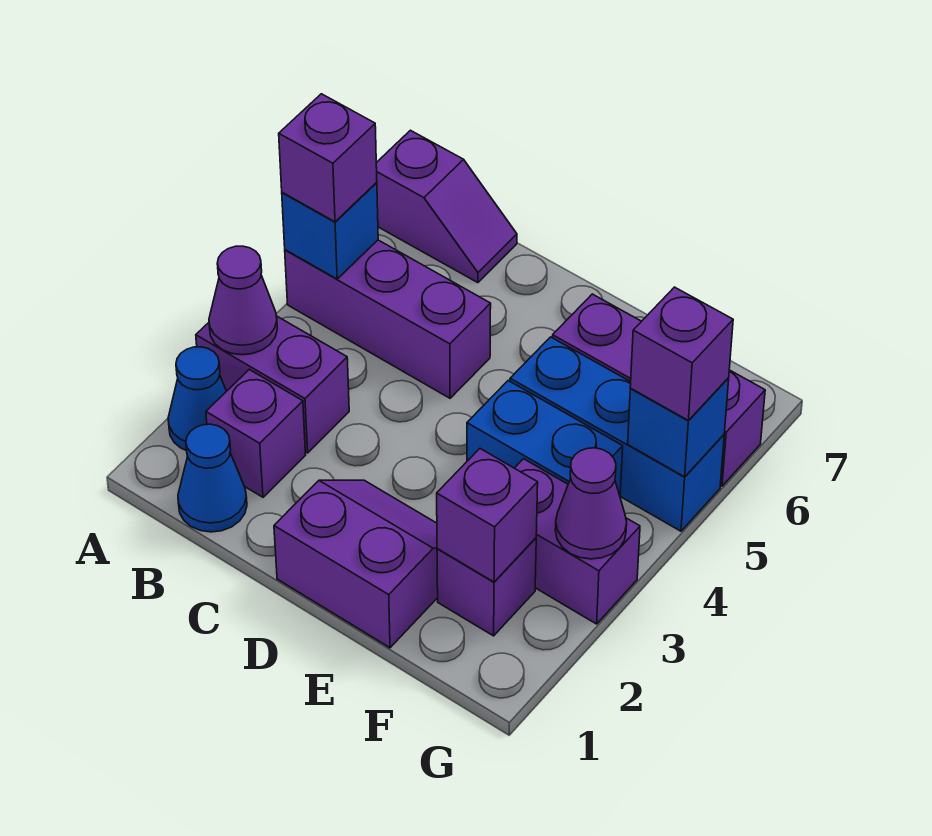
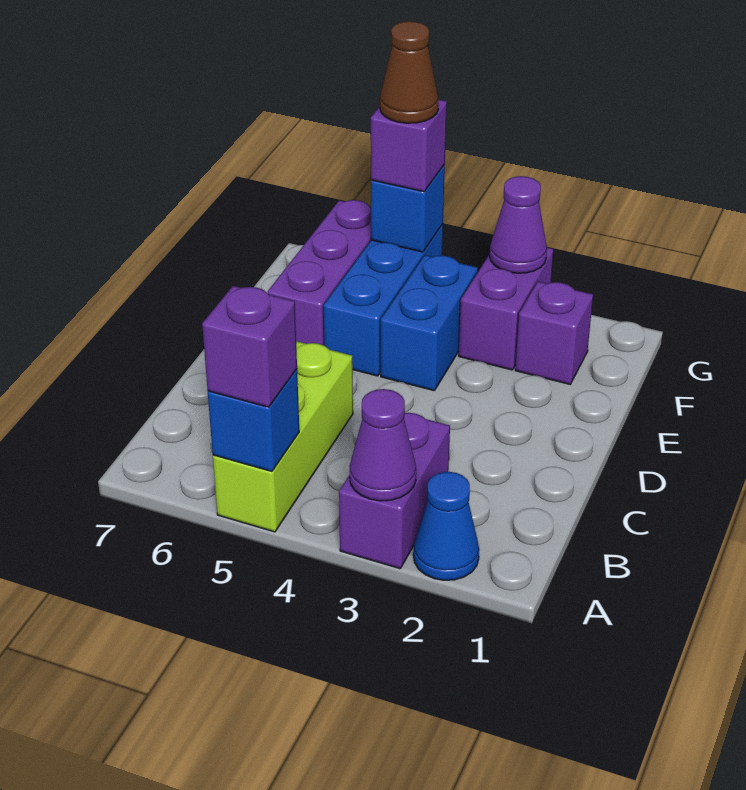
purple 1x3 brick [285,240,491,398] -> lime 1x3 brick [213,341,353,532]
purple 1x2 slope [376,130,517,283] -> none
blue 1x1 cone [178,424,247,532] -> none
purple 1x1 brick [206,370,306,497] -> none
purple 2x2 slope [274,480,438,648] -> none
purple 1x1 brick [437,449,538,582] -> none
none -> brown 1x1 cone [380,21,439,123]

